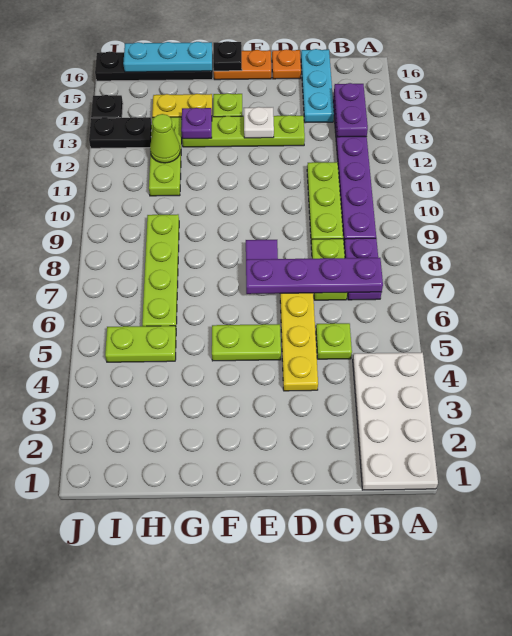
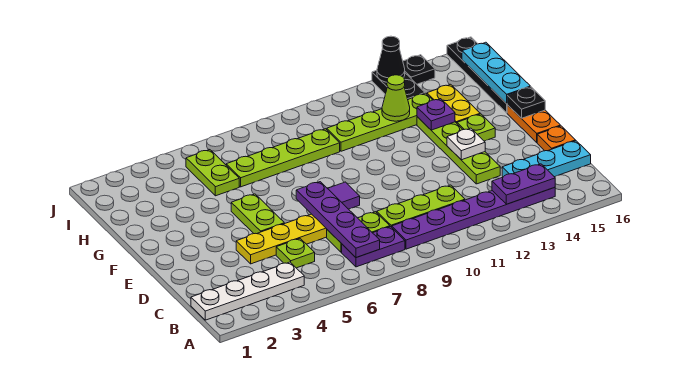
white 2x4 plate [353,352,438,490] -> white 1x4 plate [191,262,304,320]
lime 1x3 plate [149,117,182,196] -> lime 1x4 plate [327,93,432,151]
none -> black 1x1 cone [377,36,405,82]

